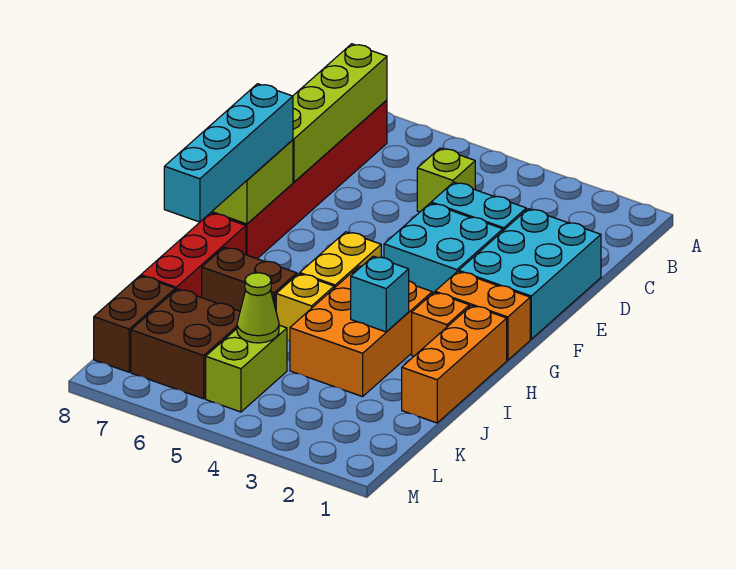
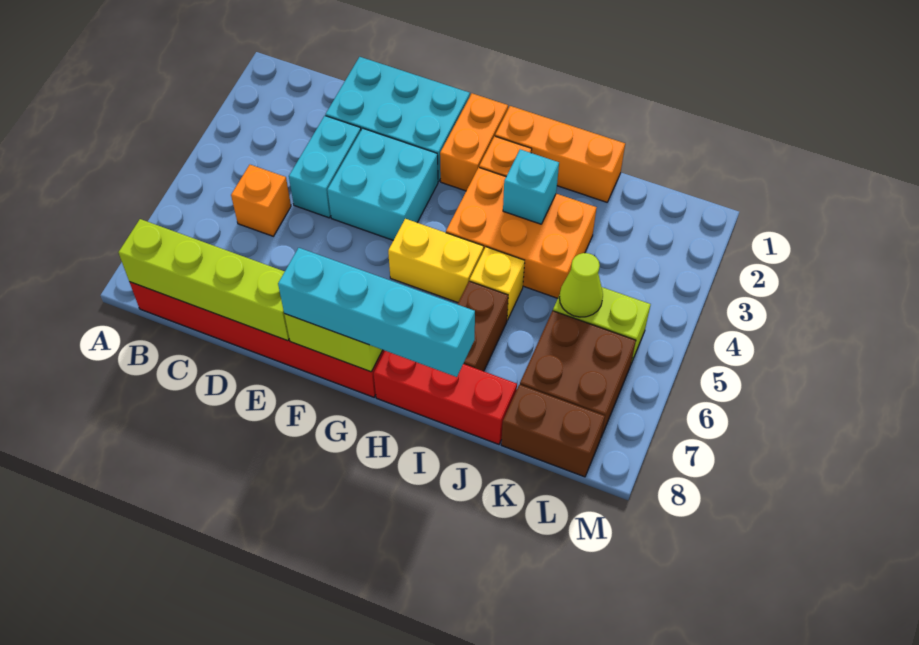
lime 1x1 brick [417,148,475,212] -> orange 1x1 brick [231,165,291,236]

